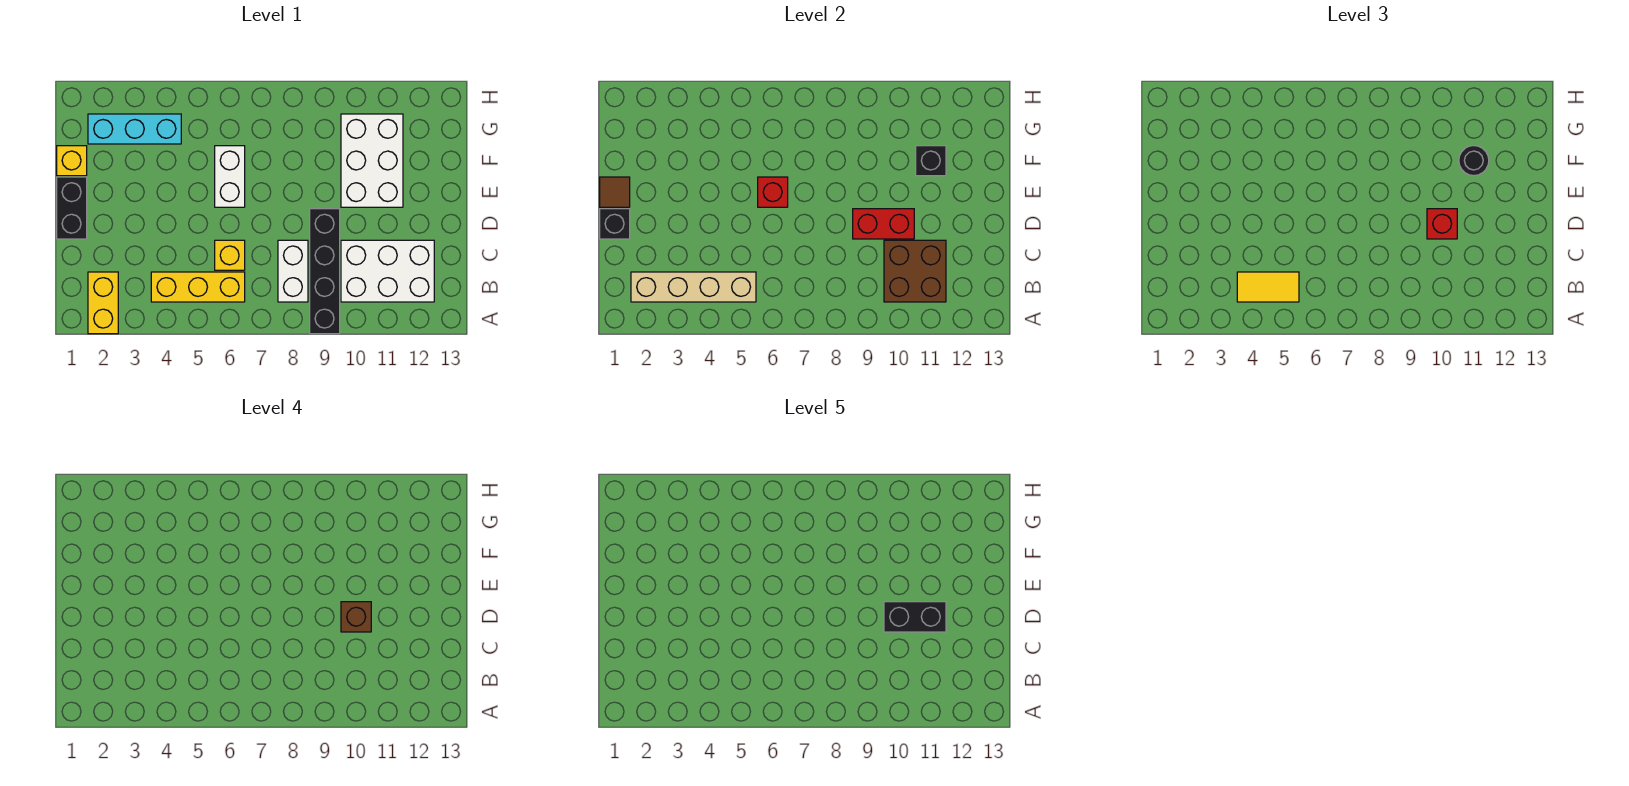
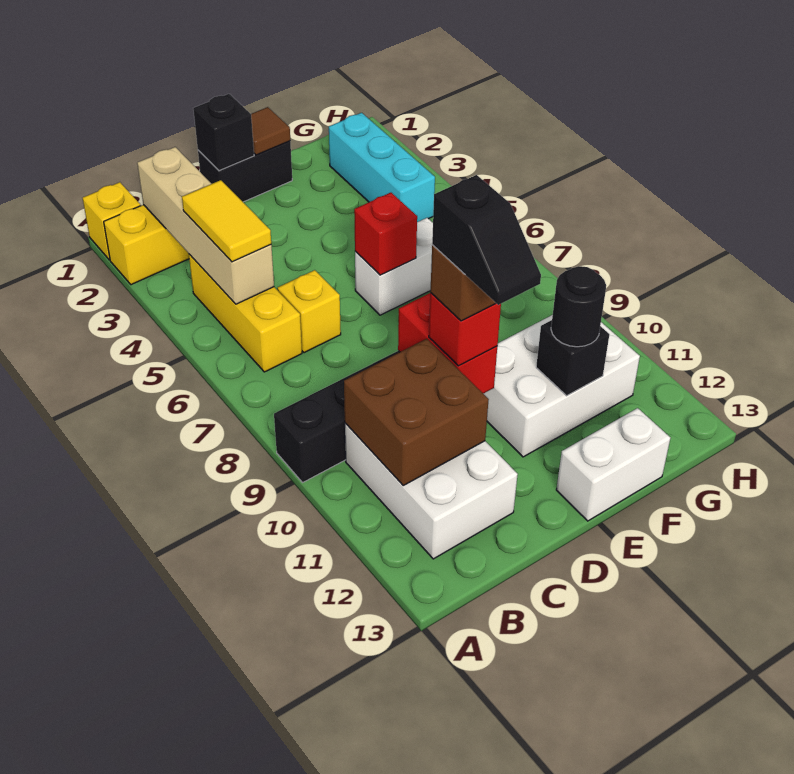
white 1x2 brick [278,240,308,302] -> white 1x2 brick moved to [556,408,670,521]
black 1x2 brick [884,602,946,632] -> black 1x2 slope [432,175,541,305]
yellow 1x1 brick [57,146,87,176] -> yellow 1x1 brick moved to [83,182,141,260]

